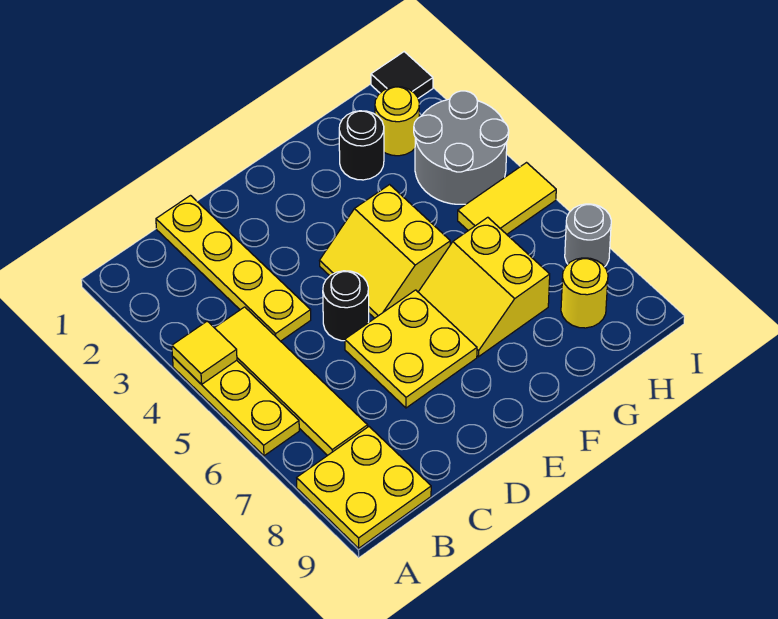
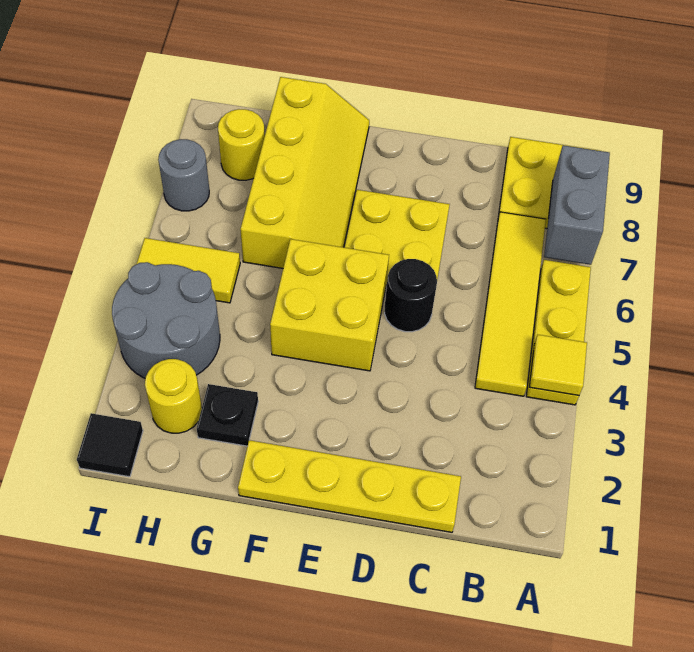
none -> grey 1x2 brick [544,145,610,265]
yellow 1x4 plate [156,196,311,341] -> yellow 1x4 plate turned to [238,440,461,532]
yellow 2x2 slope [320,185,450,318] -> yellow 2x2 brick [270,239,389,371]
yellow 2x2 slope [419,217,550,357] -> yellow 2x4 slope [240,77,369,268]
black 1x1 round brick [339,111,384,180] -> black 1x1 plate [197,384,258,446]

